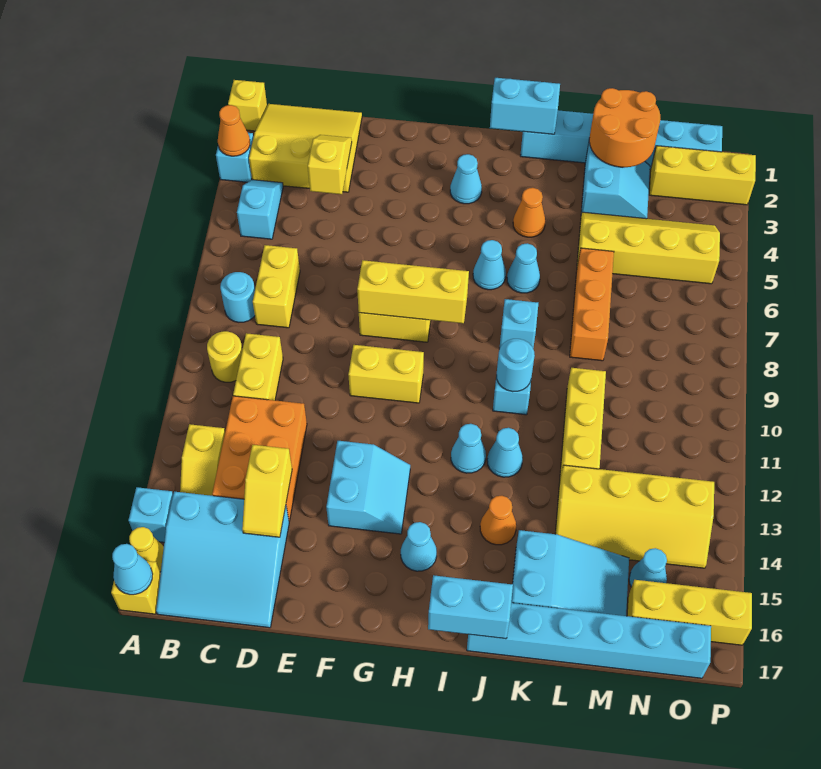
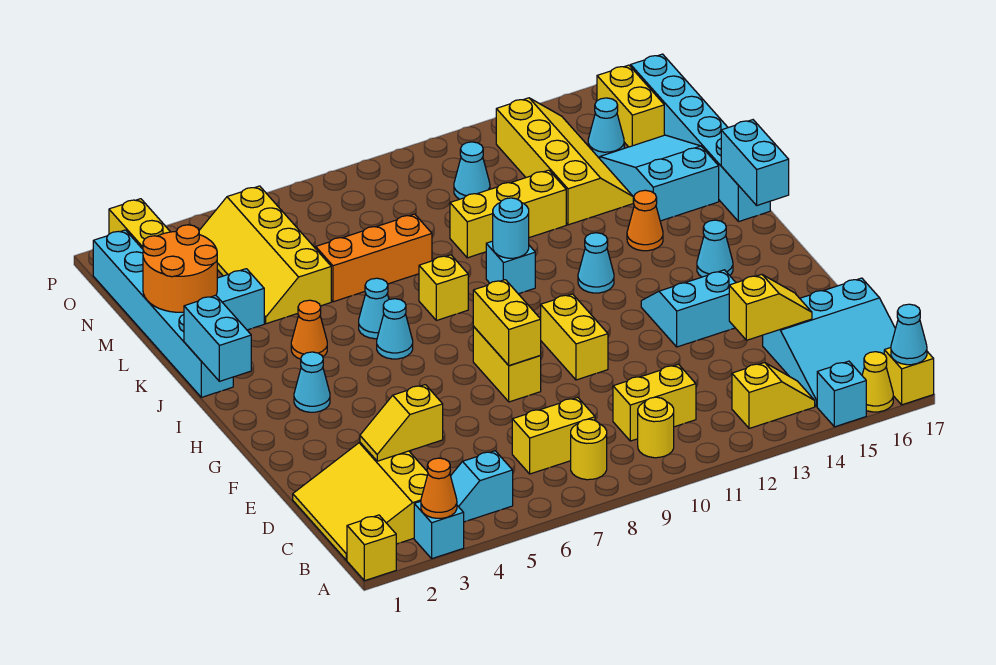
cyan 1x1 round brick [220,272,255,322] -> yellow 1x1 round brick [571,419,607,480]
cyan 3x3 slope [156,492,289,628] -> cyan 3x3 slope turned to [763,278,896,406]
orange 2x3 brick [212,396,307,521] -> none
yellow 1x3 brick [357,260,469,323] -> yellow 1x2 brick [473,280,541,365]
cyan 1x1 brick [499,299,538,349] -> yellow 1x1 brick [419,255,468,320]
cyan 1x1 cone [487,428,523,477] -> cyan 1x1 cone moved to [454,142,490,199]
yellow 1x3 brick [627,580,752,645] -> yellow 1x2 brick [597,65,664,147]

